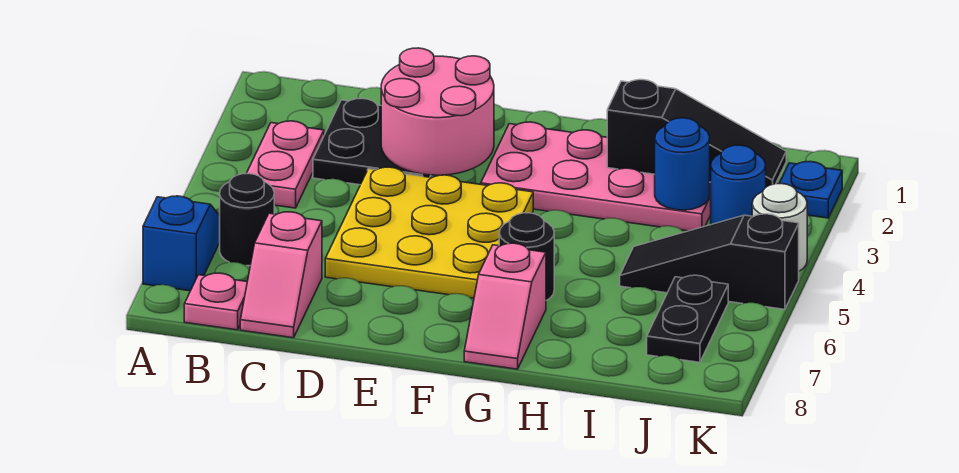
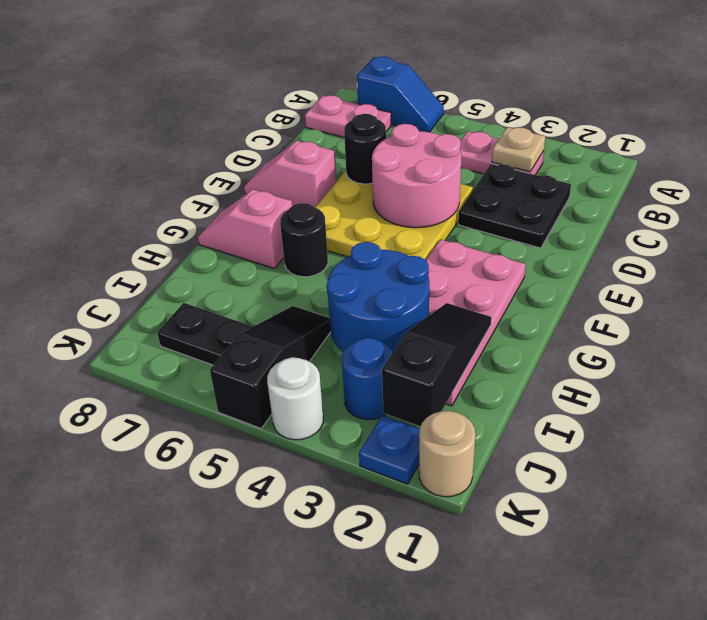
none -> tan 1x1 plate [492,127,545,172]
black 1x1 round brick [220,174,274,266] -> black 1x1 round brick moved to [344,114,386,184]
pink 1x1 plate [184,273,247,330] -> pink 1x2 plate [305,95,391,137]
pink 1x2 slope [240,212,322,338] -> pink 1x2 slope moved to [244,141,336,207]
pink 2x2 round brick [381,48,494,175] -> pink 2x2 round brick moved to [372,124,461,228]
black 1x3 slope [607,80,786,187] -> black 1x3 slope turned to [382,303,491,426]
blue 1x1 round brick [655,118,710,210] -> blue 2x2 round brick [327,242,430,352]
none -> tan 1x1 round brick [419,411,475,497]

